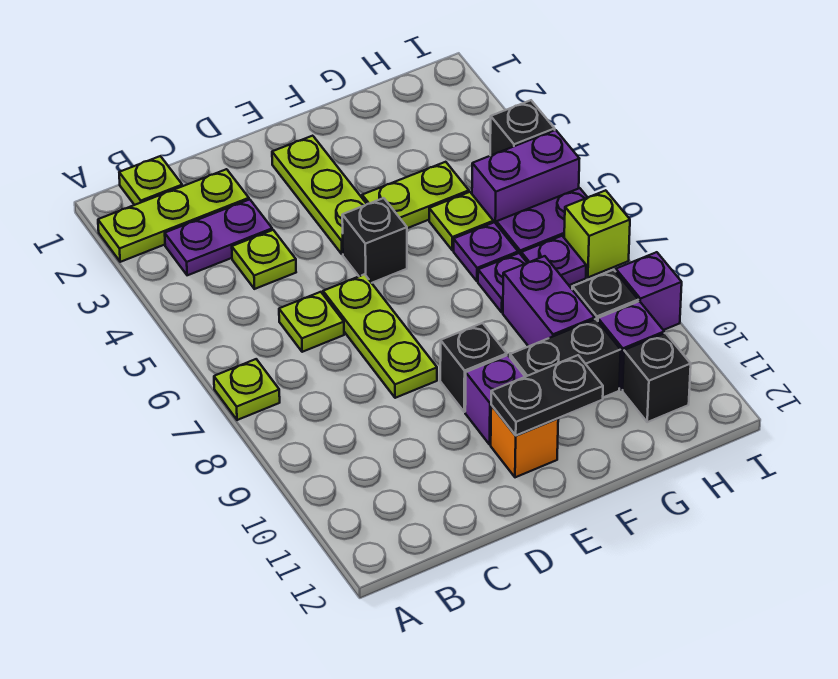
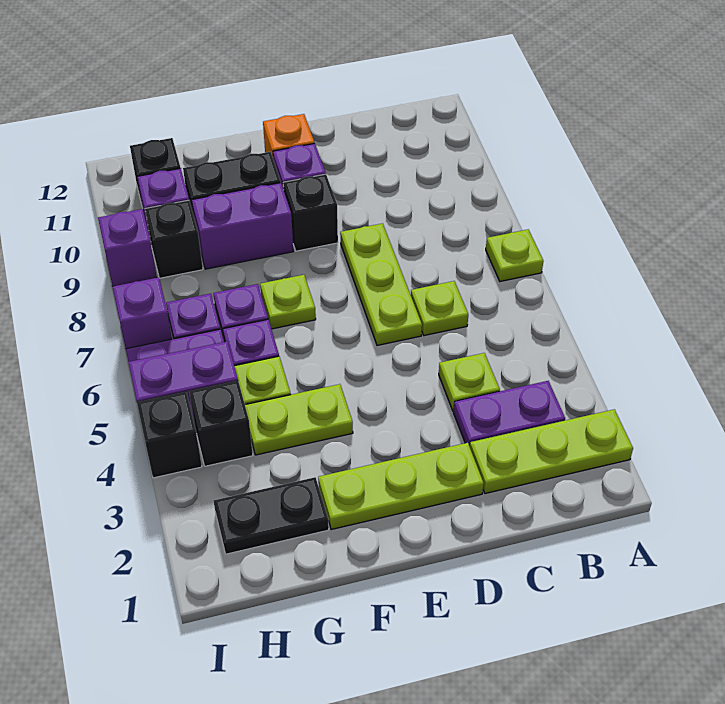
lime 1x1 plate [119,156,182,205] -> lime 1x1 plate moved to [260,275,316,329]
lime 1x3 plate [272,136,367,254] -> lime 1x3 plate turned to [318,443,484,530]
black 1x1 brick [342,198,407,283] -> black 1x1 brick moved to [189,381,253,466]
black 1x2 plate [491,355,603,435] -> black 1x2 plate moved to [214,477,329,554]
purple 1x2 brick [503,256,595,346] -> purple 1x2 brick turned to [192,183,293,269]
lime 1x1 brick [564,190,630,277] -> purple 1x1 brick [113,277,172,349]

